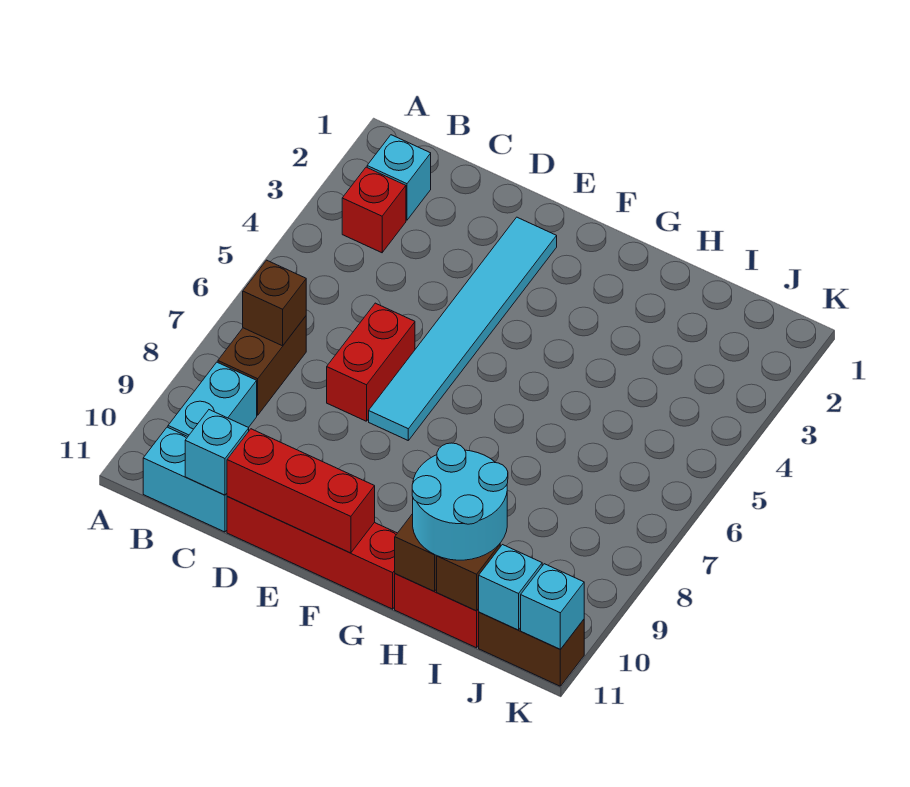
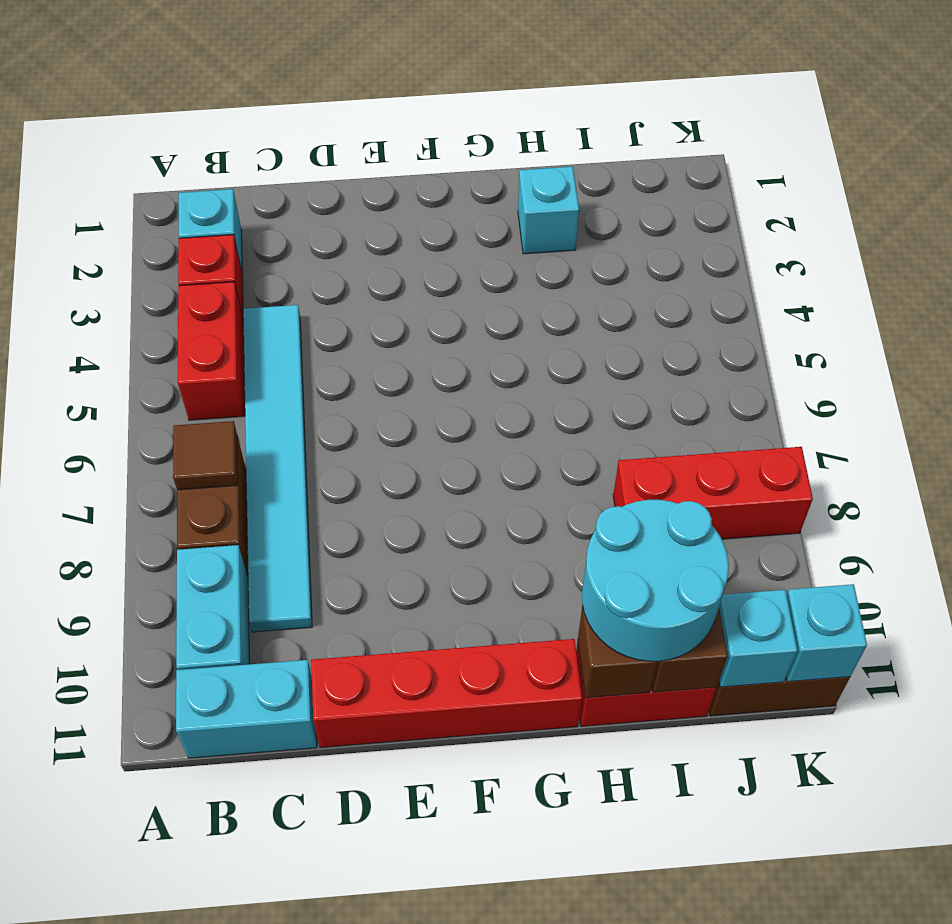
brown 1x1 brick [243,260,306,346] -> brown 1x1 tile [173,421,238,490]
cyan 1x1 brick [185,410,249,495] -> cyan 1x1 brick moved to [518,167,579,254]
red 1x2 brick [327,303,415,421] -> red 1x2 brick moved to [178,282,245,420]
red 1x3 brick [227,429,375,553] -> red 1x3 brick moved to [613,447,813,539]
cyan 1x6 tile [369,217,557,440] -> cyan 1x6 tile moved to [243,305,312,632]

